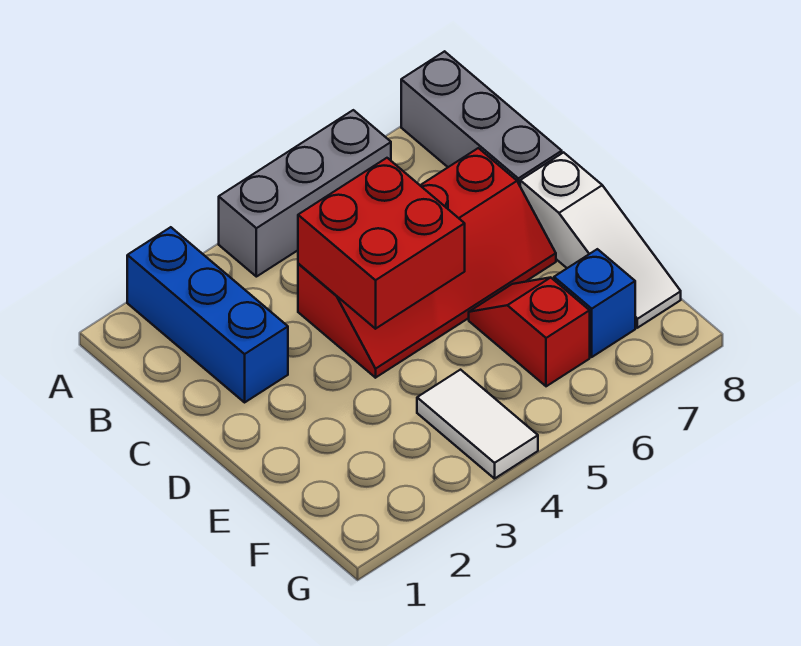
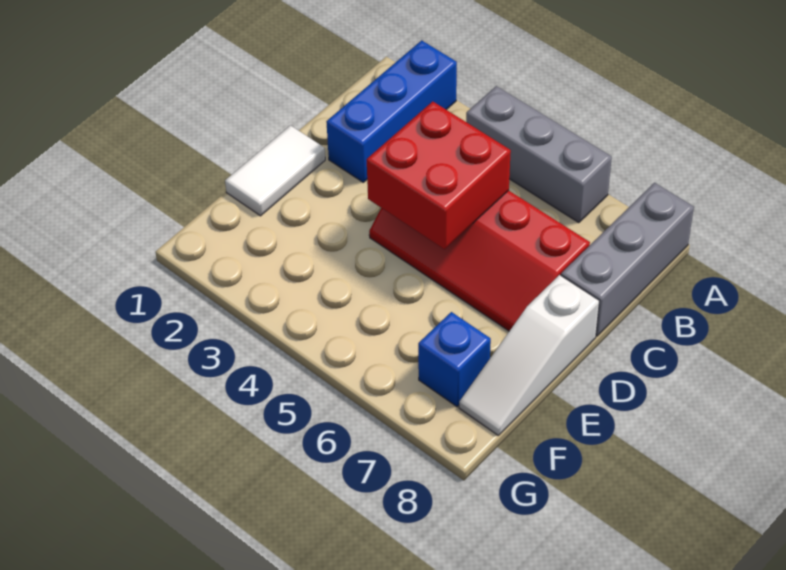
red 1x2 slope [469,278,590,386] -> none
white 1x2 tile [417,370,538,479] -> white 1x2 tile moved to [225,125,325,216]

